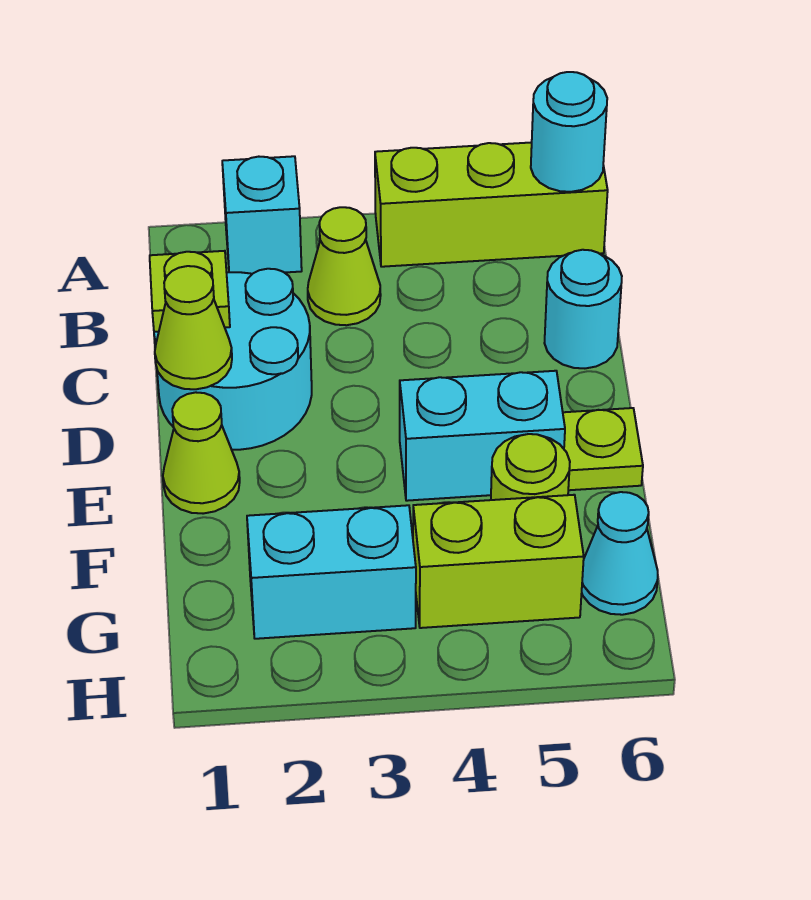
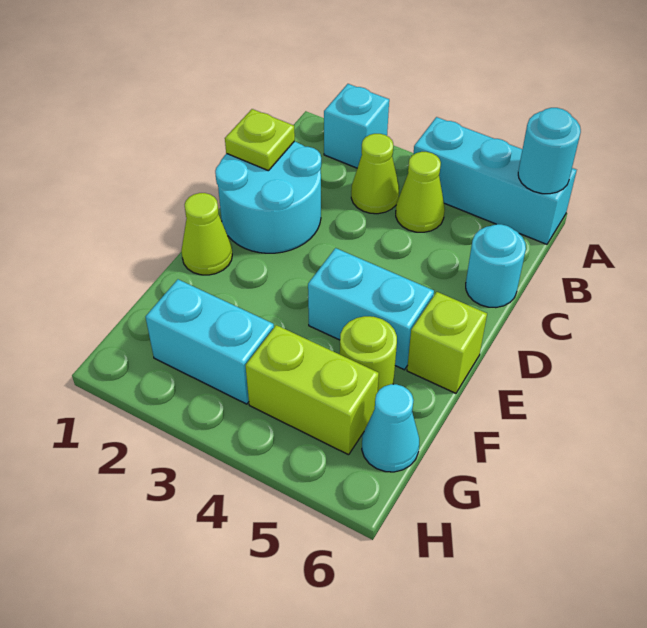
lime 1x3 brick [375,142,608,267] -> cyan 1x3 brick [413,117,577,244]
lime 1x1 cone [155,266,232,389] -> lime 1x1 cone moved to [396,152,445,232]
lime 1x1 plate [563,408,643,490] -> lime 1x1 brick [407,292,487,393]

